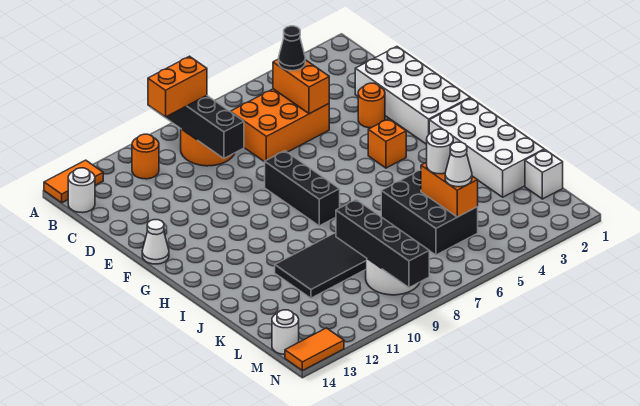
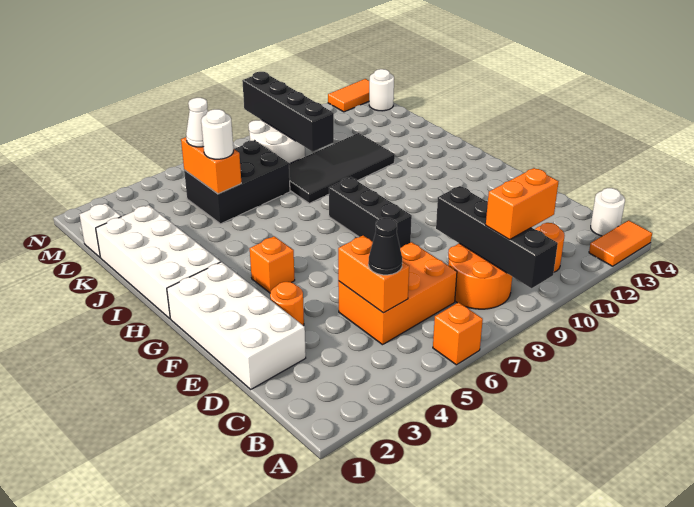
none -> orange 1x1 brick [433,303,483,365]
white 1x1 cone [142,220,169,264] -> none
black 2x3 brick [381,170,478,255] -> black 2x3 brick turned to [184,141,290,224]

